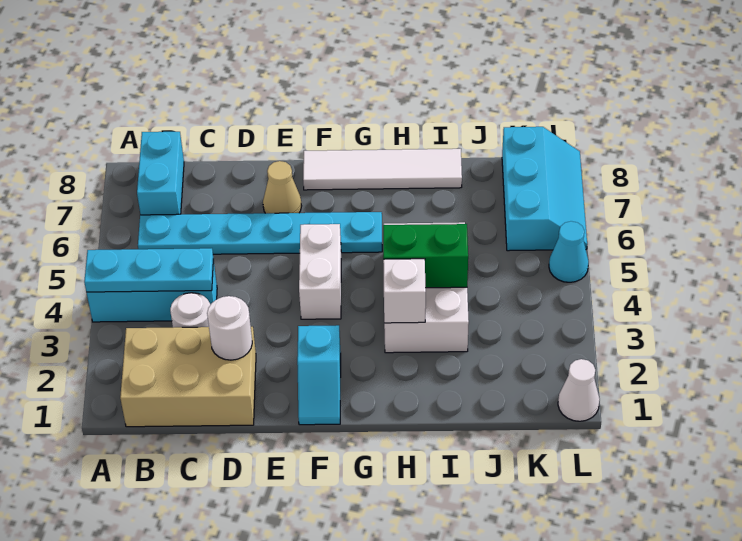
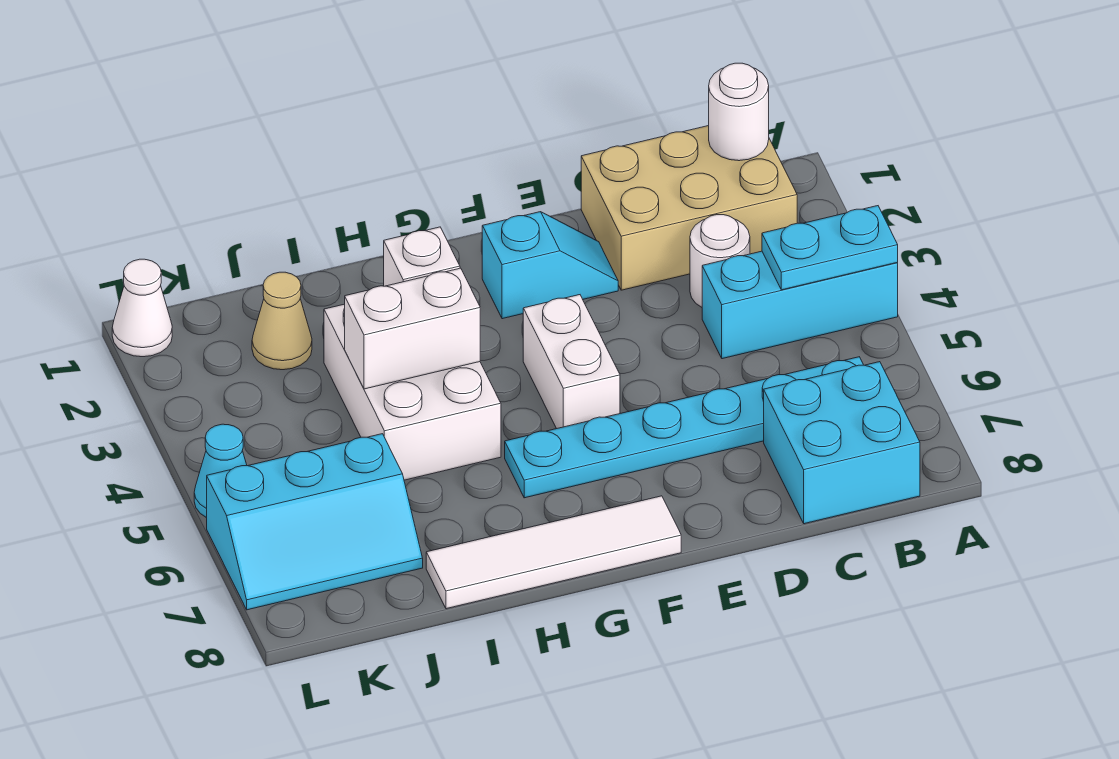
cyan 1x3 plate [84,248,213,292] -> cyan 1x2 plate [762,206,898,290]
cyan 1x2 brick [137,132,184,215] -> cyan 2x2 brick [764,362,920,524]
white 1x1 round brick [207,296,252,360] -> white 1x1 round brick moved to [709,63,769,161]
tan 1x1 cone [263,161,301,213] -> tan 1x1 cone moved to [252,272,312,370]
cyan 1x2 slope [297,325,341,425] -> cyan 1x2 slope turned to [482,212,618,319]
green 1x2 brick [383,224,468,288] -> white 1x2 brick [345,268,480,389]
cyan 2x3 slope [502,127,587,251] -> cyan 2x3 slope turned to [207,434,423,610]

